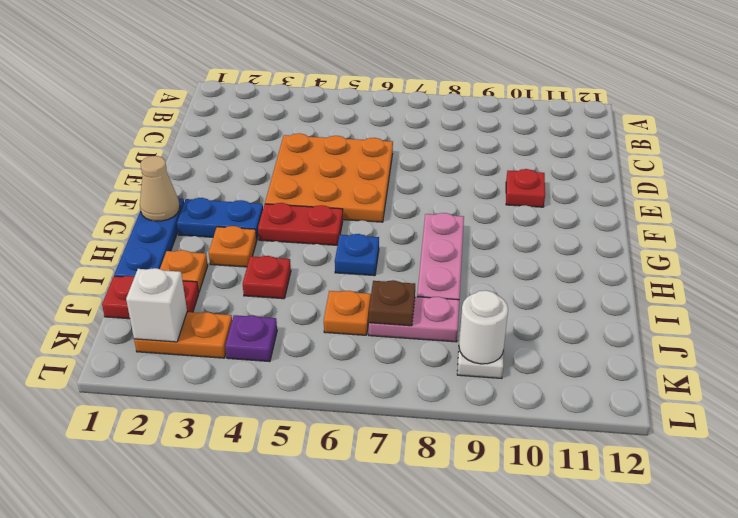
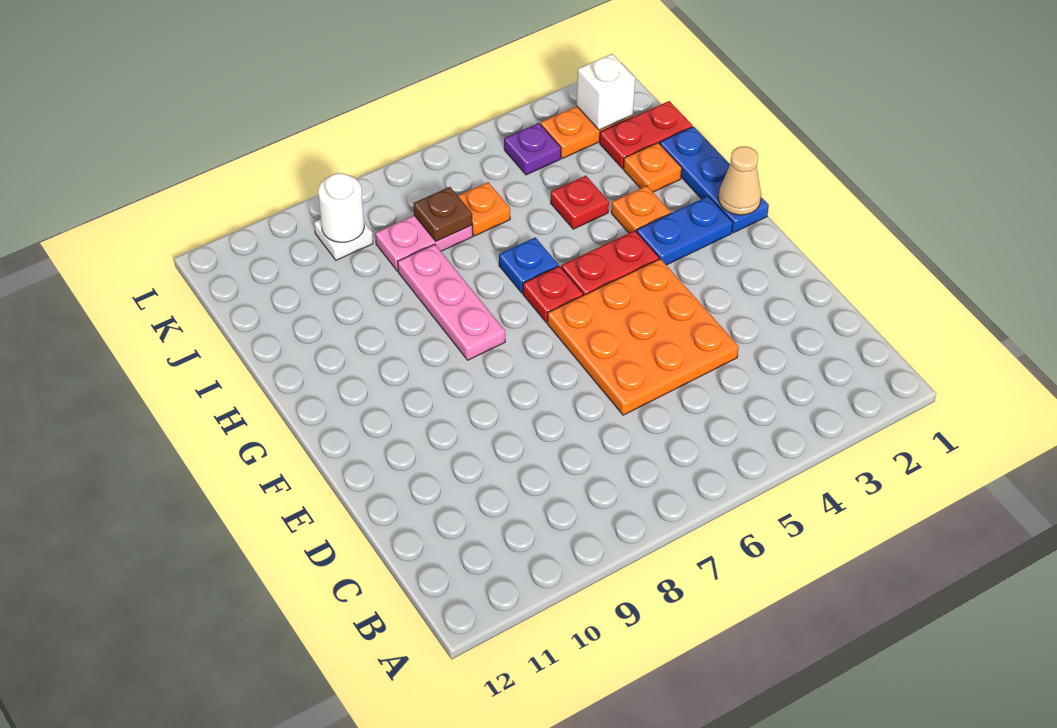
red 1x1 plate [506,169,545,207] -> red 1x1 plate moved to [523,266,583,323]

